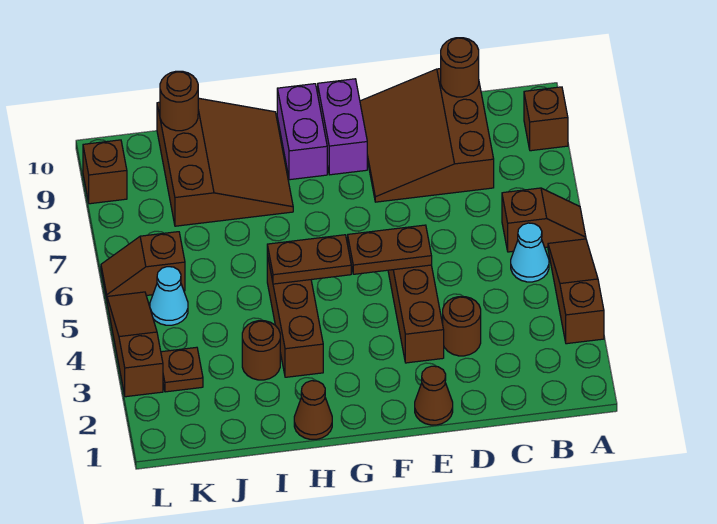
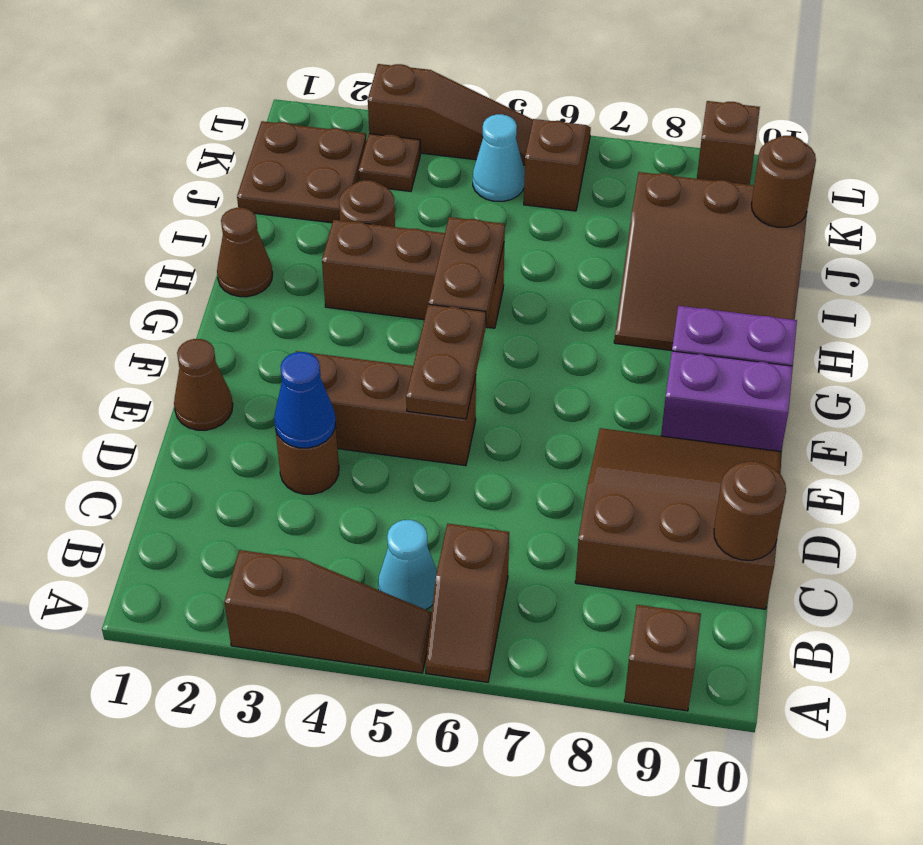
none -> blue 1x1 cone [274,352,336,448]
none -> brown 2x2 plate [237,121,367,223]

